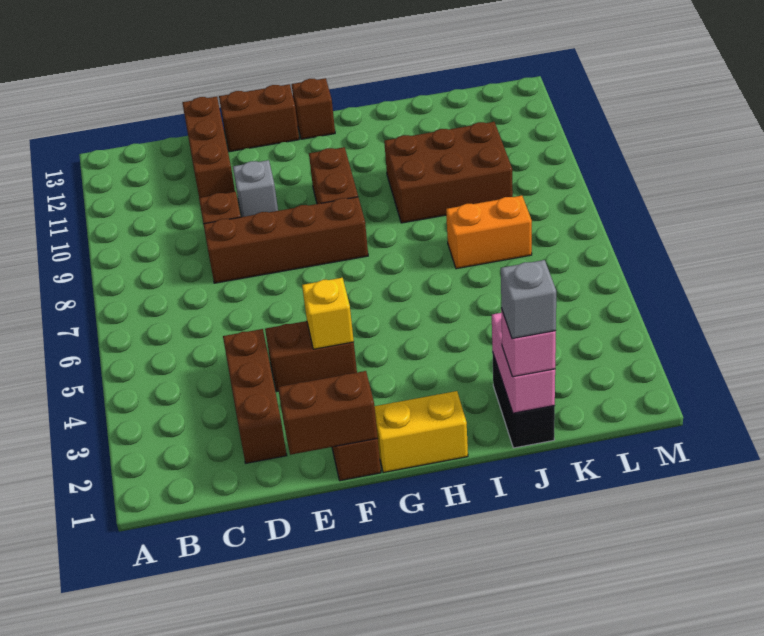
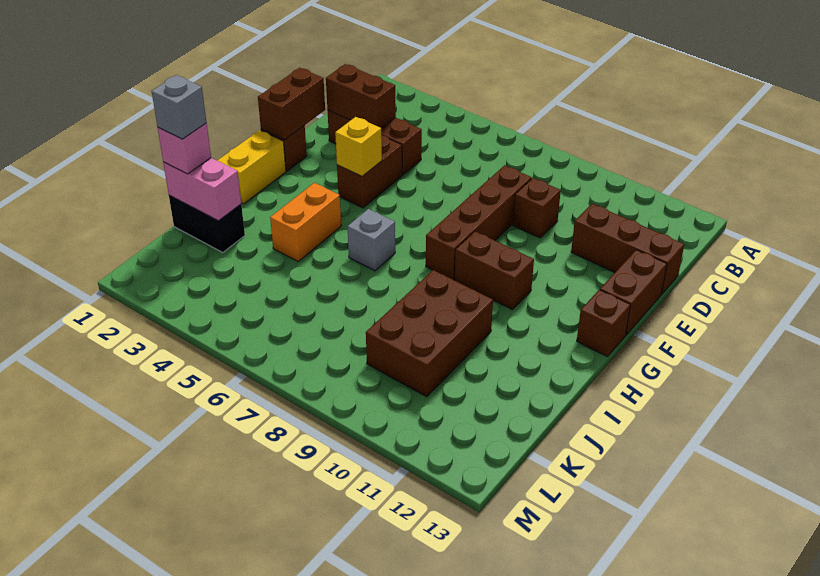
none -> brown 1x2 brick [326,64,396,128]
grey 1x1 brick [233,160,278,217] -> grey 1x1 brick moved to [347,209,395,271]
orange 1x2 brick [446,196,532,269] -> orange 1x2 brick moved to [270,183,341,261]

